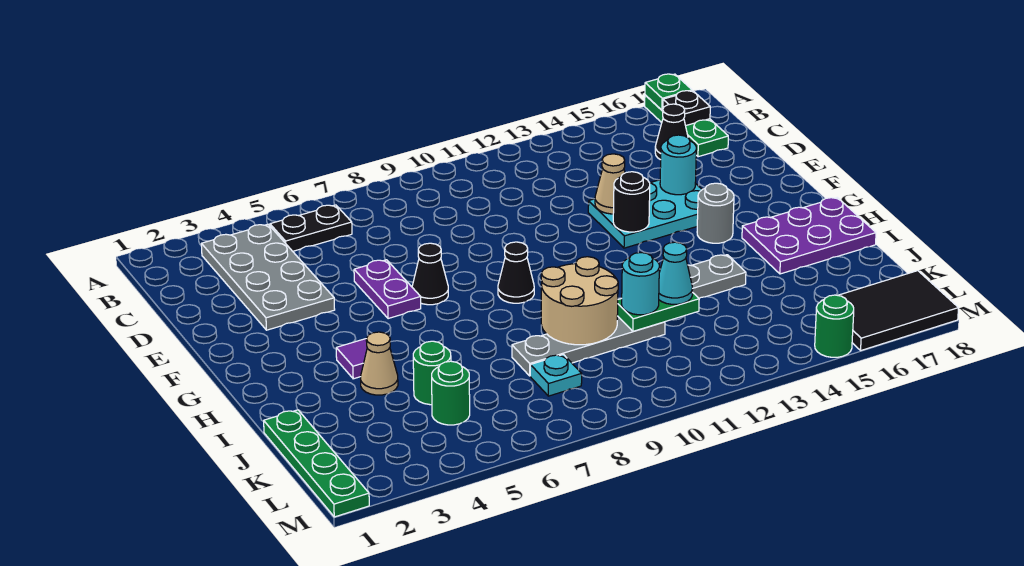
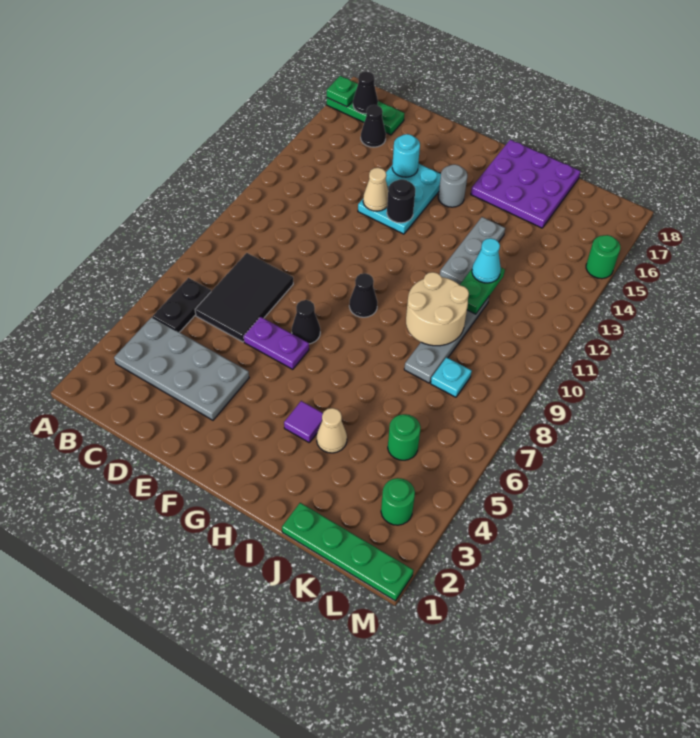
black 1x1 plate [663,91,710,126] -> black 1x1 cone [353,71,378,114]
purple 2x3 plate [742,197,876,274] -> purple 3x3 plate [471,140,580,228]
green 1x1 round brick [413,341,451,405] -> green 1x1 round brick moved to [381,478,415,525]
cyan 1x1 round brick [622,253,659,315] -> none
black 2x3 tile [822,271,959,350] -> black 2x3 tile moved to [195,253,293,342]

